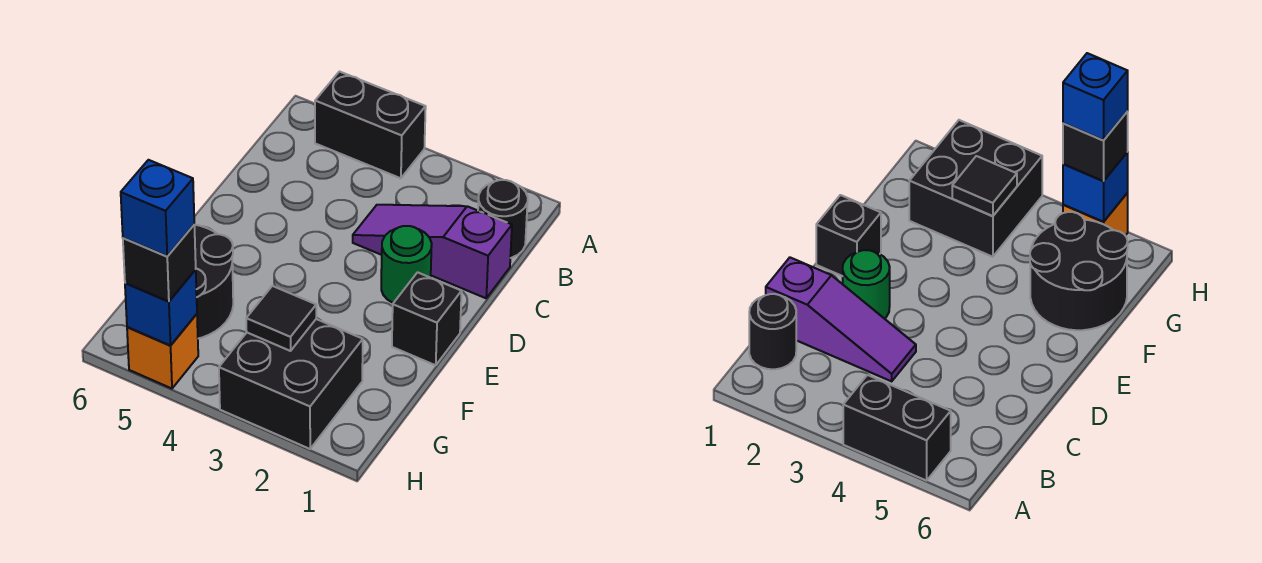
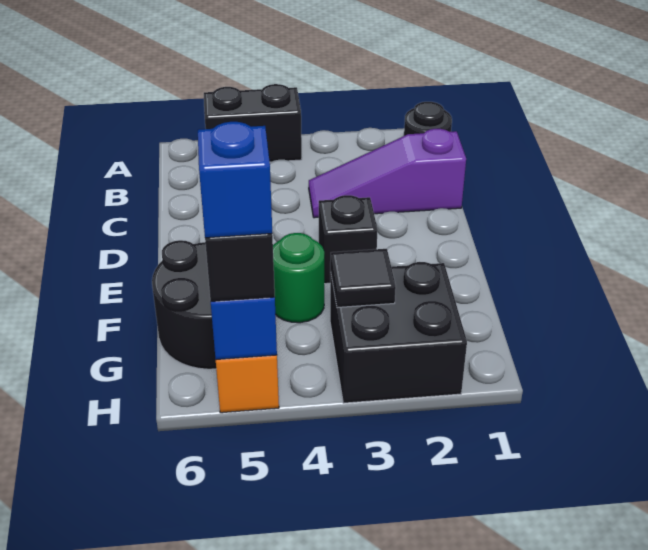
green 1x1 round brick [381,226,432,303] -> green 1x1 round brick moved to [273,233,324,323]
black 1x1 brick [392,272,462,365] -> black 1x1 brick moved to [319,195,378,284]

